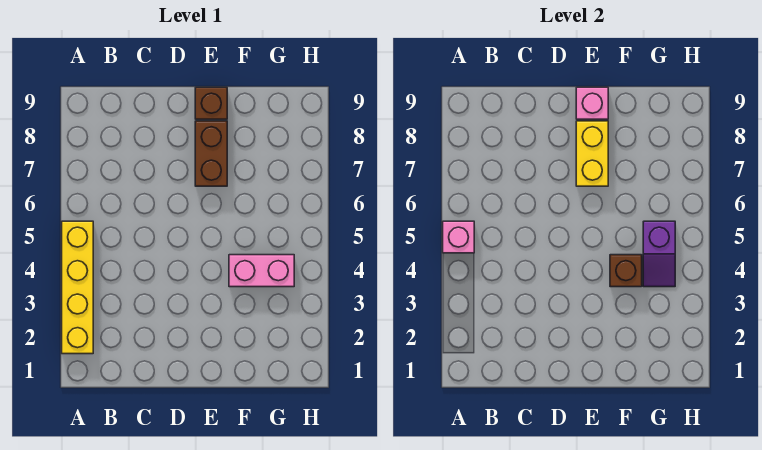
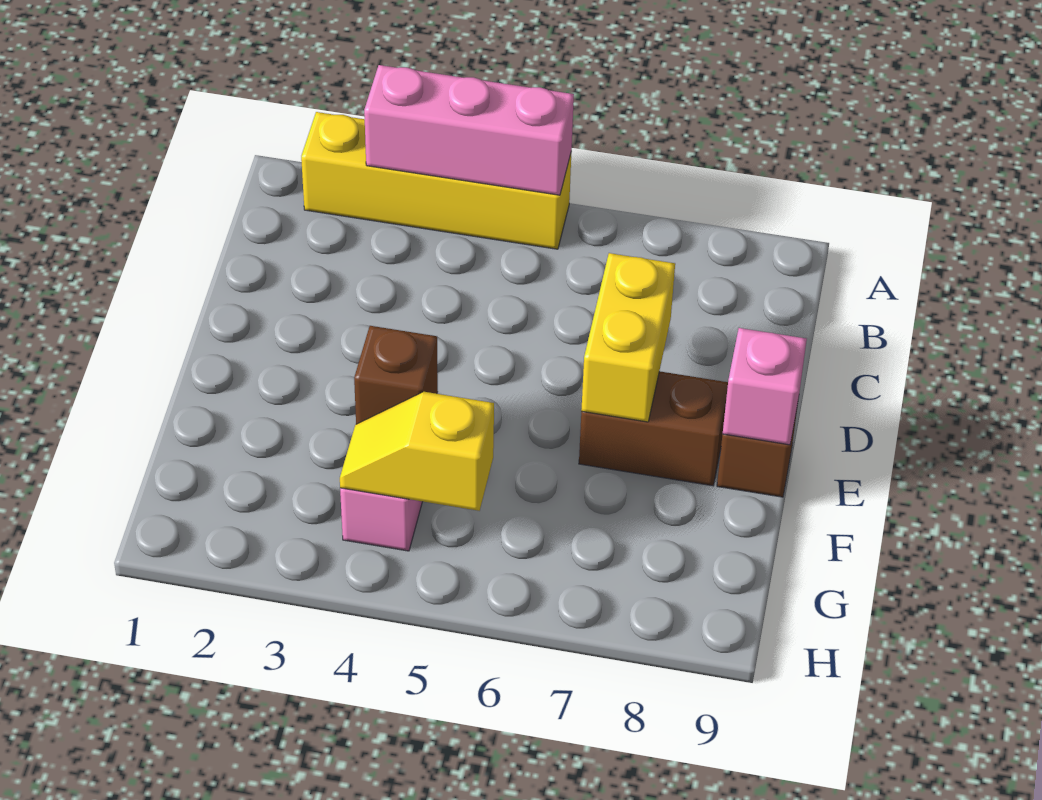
pink 1x1 brick [443,221,474,253] -> pink 1x3 brick [364,65,574,195]
yellow 1x2 brick [576,121,608,186] -> yellow 1x2 brick turned to [581,253,675,422]
purple 1x2 slope [643,221,675,287] -> yellow 1x2 slope [340,392,494,511]

